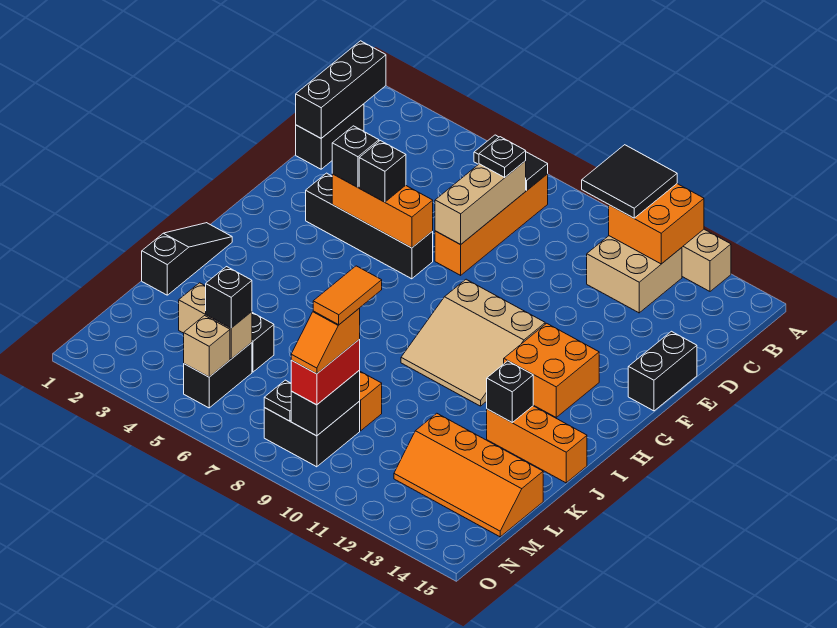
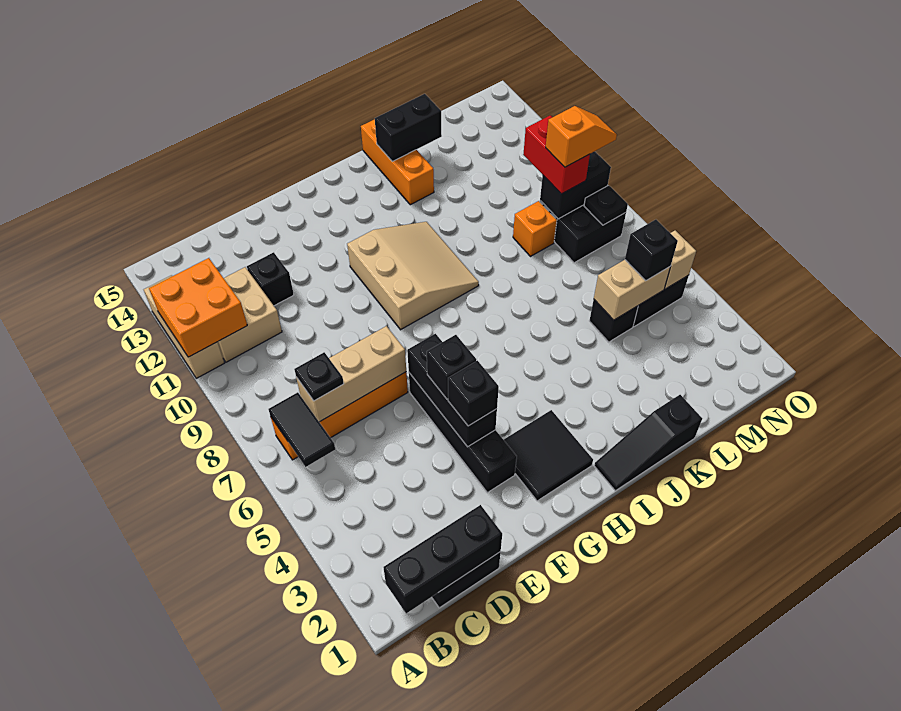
black 2x2 tile [582,145,677,218] -> black 2x2 tile moved to [504,410,593,501]
black 1x2 brick [628,331,697,411] -> black 1x2 brick moved to [375,94,442,162]
orange 1x3 brick [332,174,433,248] -> black 1x3 brick [407,334,497,447]
orange 2x2 brick [504,323,599,417] -> none
black 1x1 brick [487,361,533,422] -> black 1x1 brick moved to [247,252,294,306]
orange 1x2 tile [313,266,382,325] -> none
orange 2x4 slope [394,413,543,537] -> none
tan 1x2 brick [179,283,252,359] -> tan 1x2 brick turned to [594,260,670,320]
red 1x2 brick [291,339,360,405] -> red 1x2 brick turned to [523,115,590,194]

